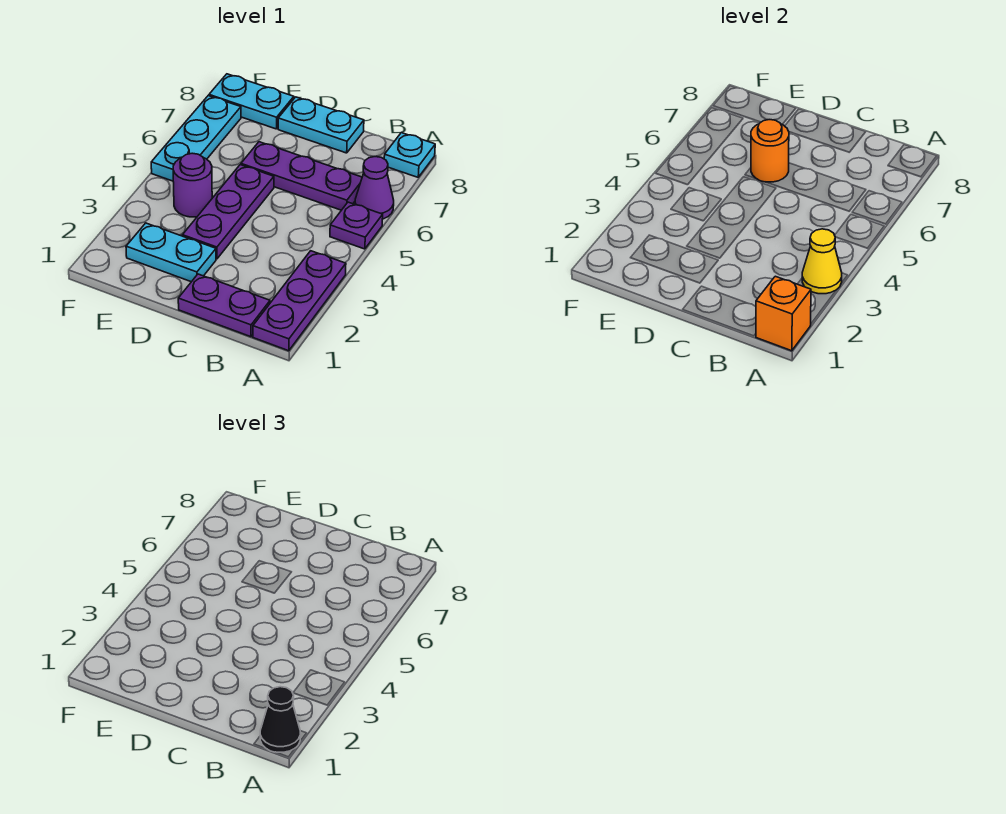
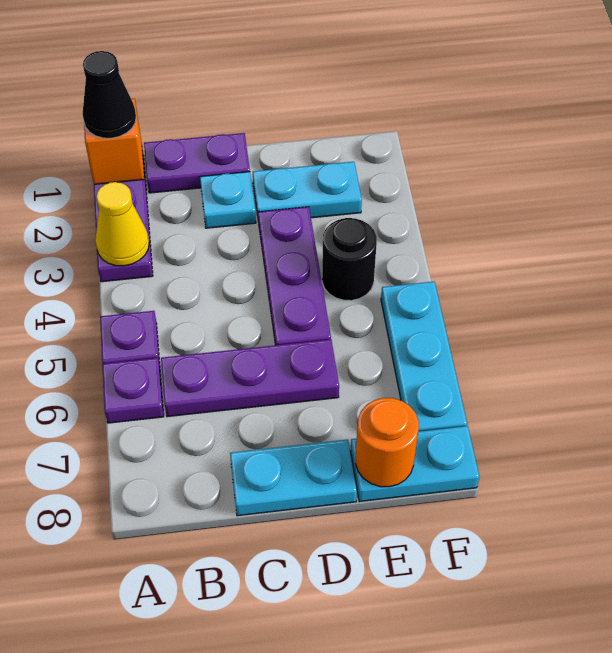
purple 1x1 cone [355,157,394,219] -> purple 1x1 plate [102,358,164,423]
cyan 1x1 plate [384,133,435,177] -> cyan 1x1 plate moved to [200,172,256,228]
orange 1x1 round brick [751,120,789,182] -> orange 1x1 round brick moved to [356,398,419,487]
purple 1x1 round brick [173,153,212,217] -> black 1x1 round brick [322,218,377,301]

